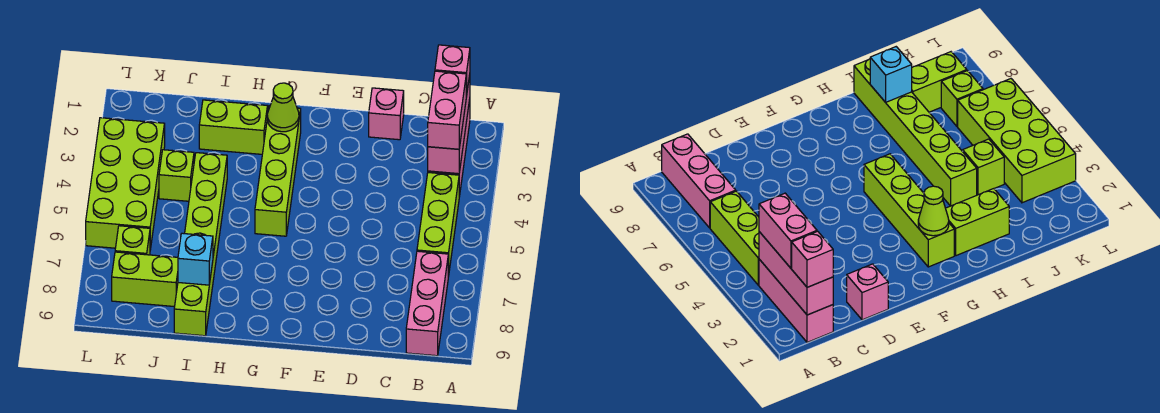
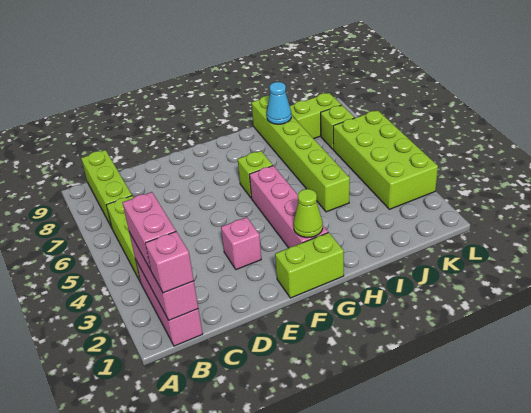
pink 1x3 brick [406,251,448,356] -> lime 1x3 brick [81,150,132,228]
pink 1x1 brick [369,88,404,140] -> pink 1x1 brick moved to [221,217,261,270]
lime 1x4 brick [255,106,301,236] -> pink 1x4 brick [249,166,328,248]
lime 1x2 brick [199,100,268,154] -> lime 1x2 brick moved to [275,233,344,298]
cyan 1x1 brick [178,233,213,285] -> cyan 1x1 cone [267,82,291,124]
lime 1x1 brick [159,150,194,201] -> lime 1x1 brick moved to [238,151,273,198]

